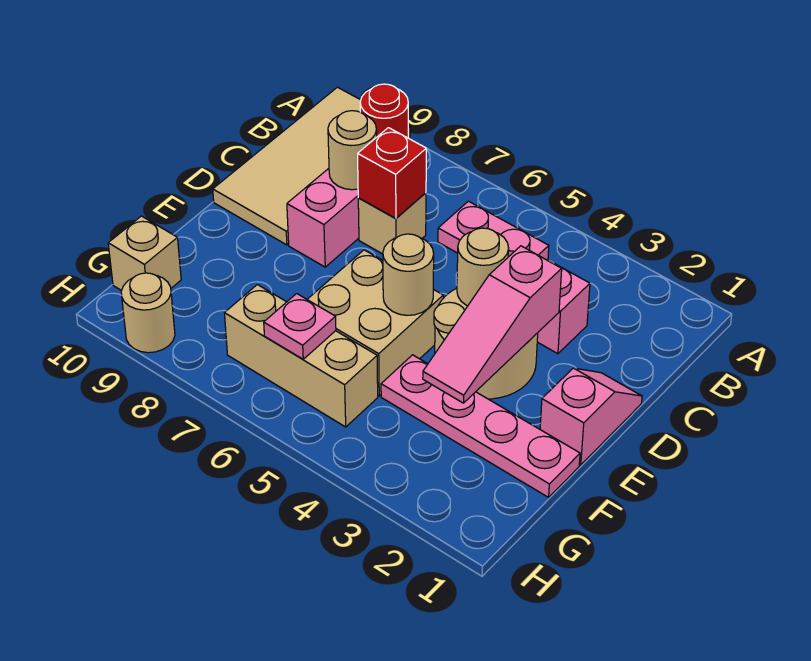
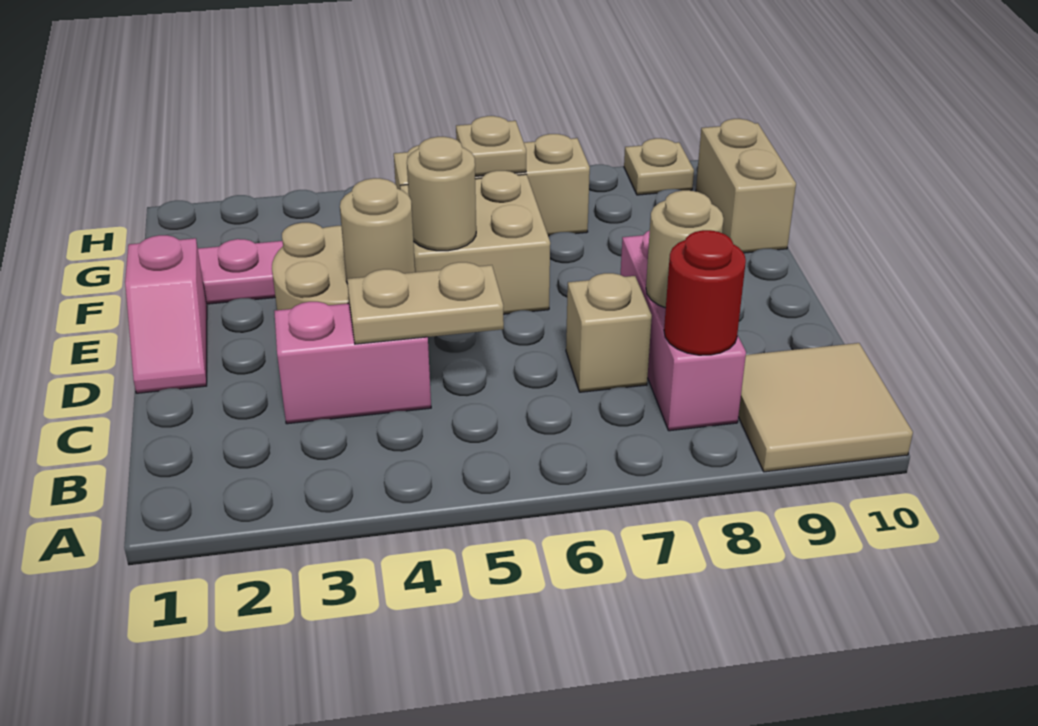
tan 2x4 tile [213,87,410,245] -> tan 2x2 tile [738,343,913,472]
pink 1x2 plate [438,201,549,260] -> tan 1x2 plate [347,262,504,344]
red 1x1 brick [358,128,426,219] -> none
pink 1x3 slope [423,246,562,403] -> none
pink 1x1 plate [264,294,336,359] -> tan 1x1 plate [456,116,526,176]
tan 1x1 brick [108,216,181,291] -> tan 1x2 brick [696,119,796,253]
tan 1x1 round brick [121,273,175,353] -> tan 1x1 plate [624,138,694,195]

